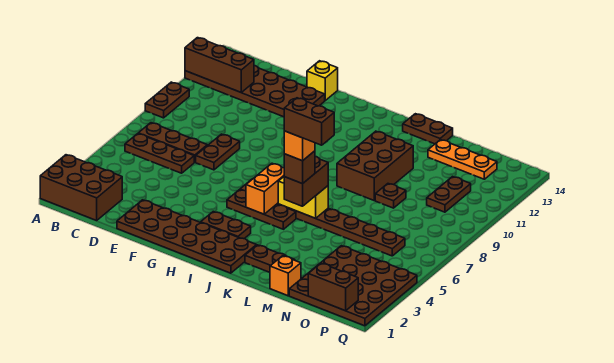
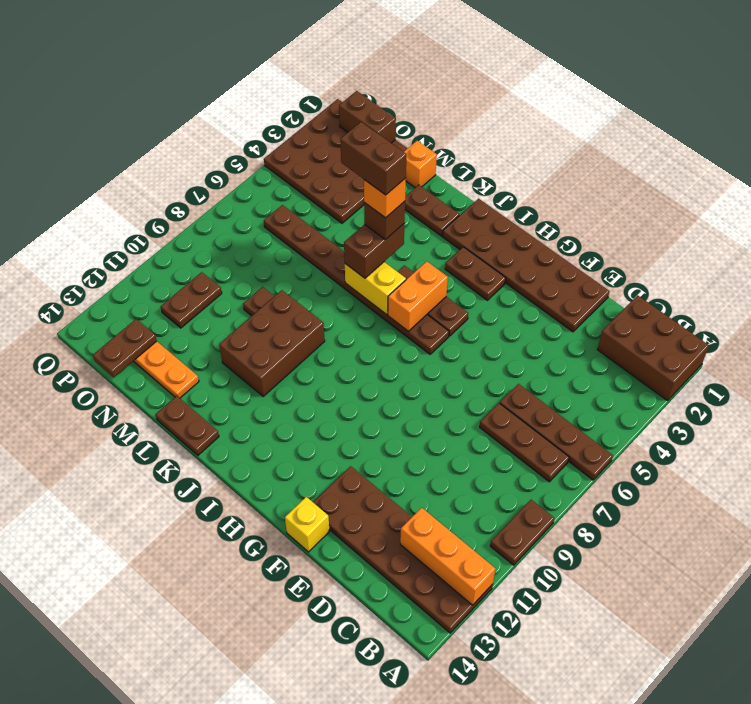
brown 1x3 brick [185,38,254,93] -> orange 1x3 brick [400,508,496,605]
brown 1x3 plate [125,134,194,173] -> brown 1x4 plate [500,384,613,480]
brown 1x2 plate [196,134,240,170] -> brown 1x2 plate moved to [93,319,157,377]

